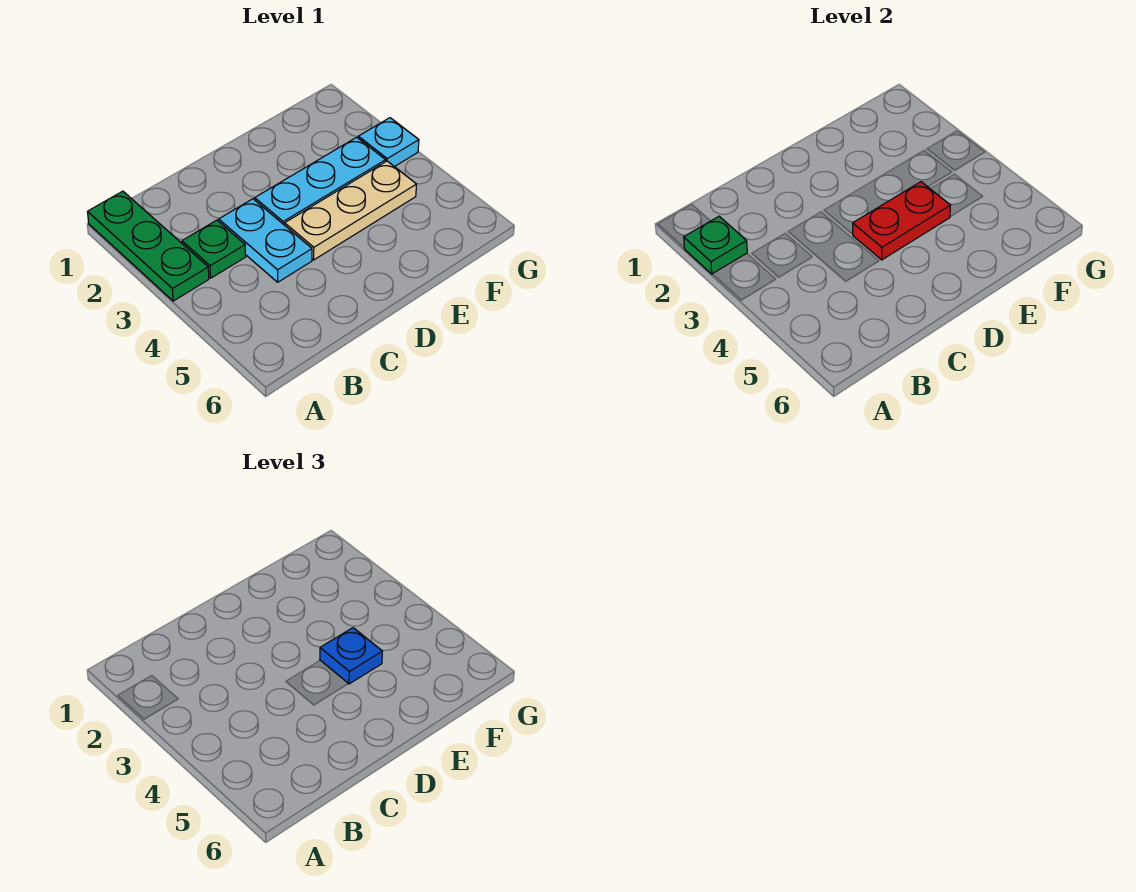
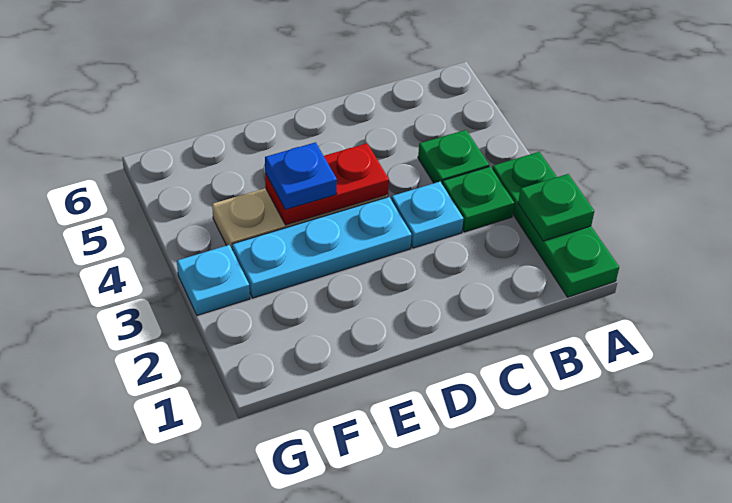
none -> green 1x1 plate [418,130,489,183]
cyan 1x2 plate [219,199,312,282] -> cyan 1x1 plate [391,182,463,248]

